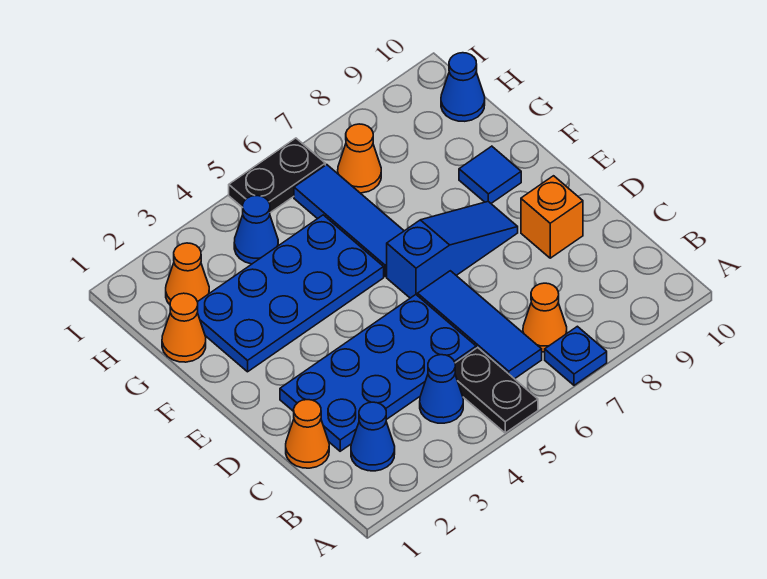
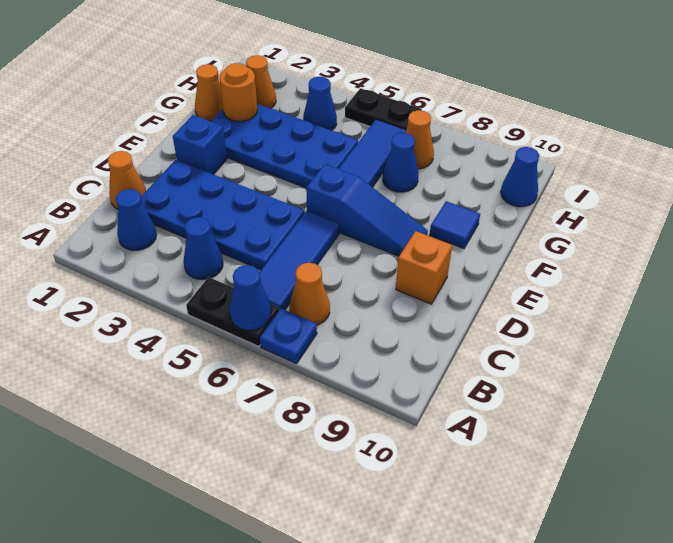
black 1x2 plate [455,348,538,433] -> black 1x2 plate turned to [186,277,279,347]
none -> blue 1x1 cone [229,265,271,330]
none -> blue 1x1 brick [173,115,227,175]
none -> orange 1x1 round brick [220,63,257,121]
none -> blue 1x1 cone [383,133,418,192]

